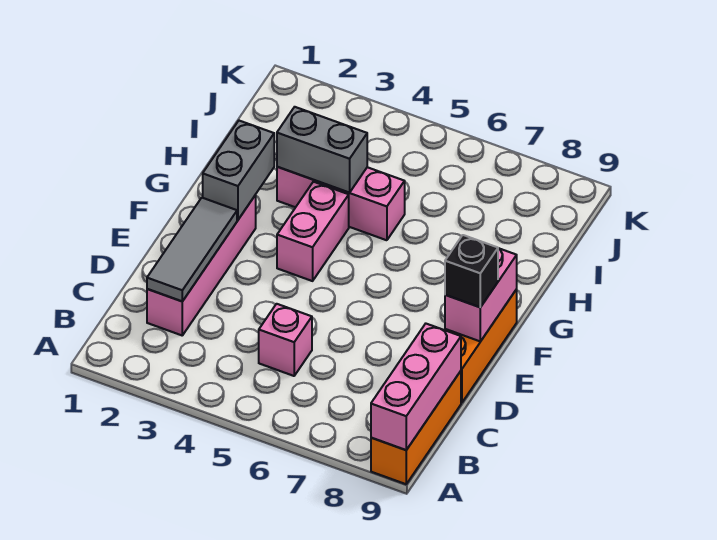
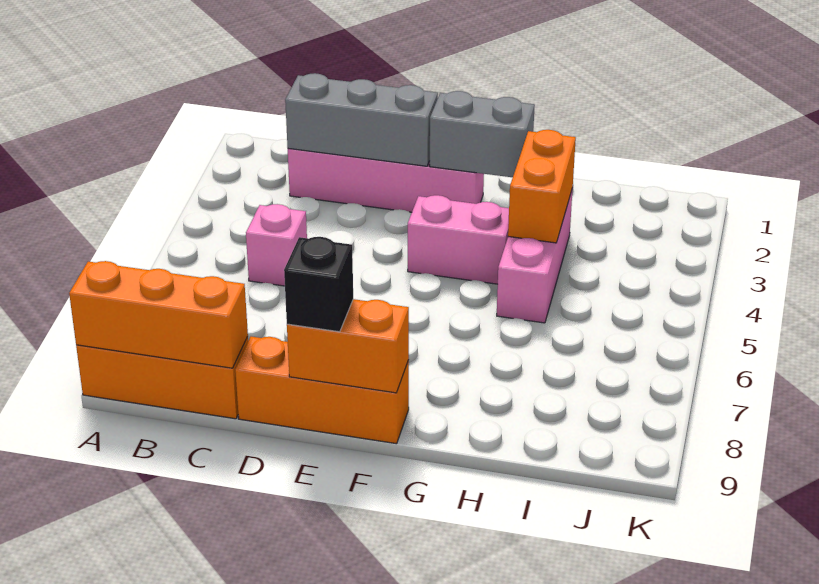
pink 1x3 brick [371,324,461,450] -> orange 1x3 brick [69,261,248,368]
grey 1x3 tile [147,198,237,301] -> grey 1x3 brick [285,73,438,166]
pink 1x2 brick [445,248,517,341] -> orange 1x2 brick [287,299,409,393]
grey 1x2 brick [277,107,367,193] -> orange 1x2 brick [508,130,576,243]

